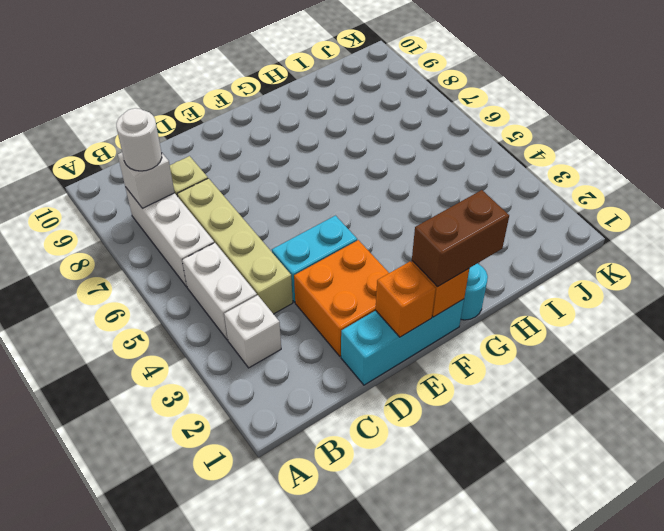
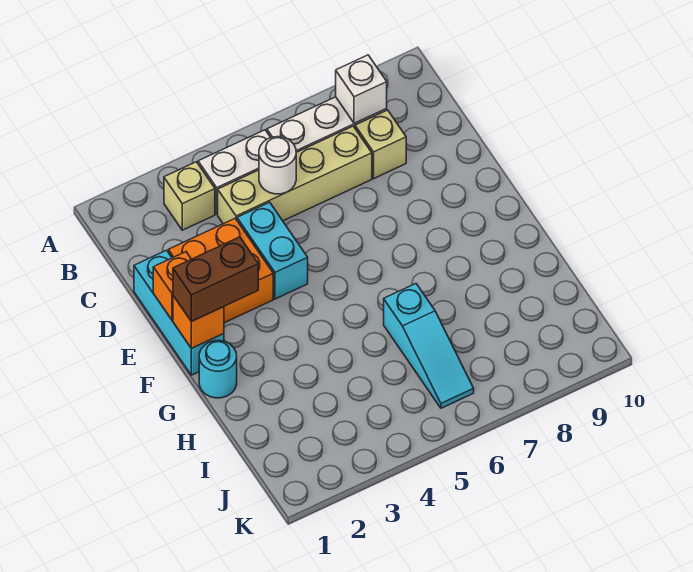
white 1x1 brick [224,295,281,368] -> tan 1x1 brick [164,162,215,230]
white 1x1 round brick [116,108,162,171] -> white 1x1 round brick moved to [259,137,296,194]
brown 1x2 brick [412,190,509,287] -> brown 1x2 brick turned to [173,237,258,322]
none -> cyan 1x3 slope [384,284,474,408]

